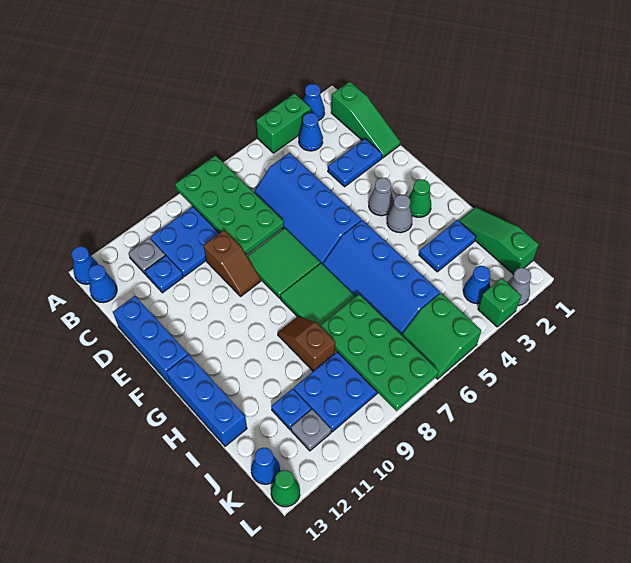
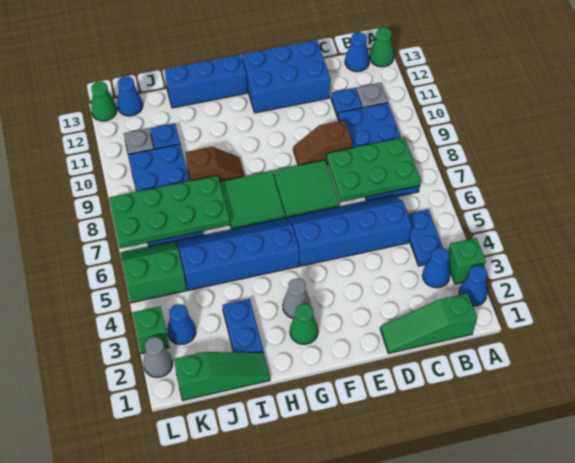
green 1x2 brick [256,93,311,153] -> green 1x1 brick [448,238,486,284]
green 2x4 plate [175,156,284,255] -> green 2x3 plate [327,137,421,202]
blue 1x1 cone [72,246,98,284] -> green 1x1 cone [370,28,394,67]
blue 1x2 plate [328,139,382,187] -> blue 1x2 plate moved to [408,210,443,266]
blue 1x3 brick [113,296,188,384] -> blue 2x3 brick [242,40,330,113]
grey 1x1 cone [369,178,394,216] -> none

